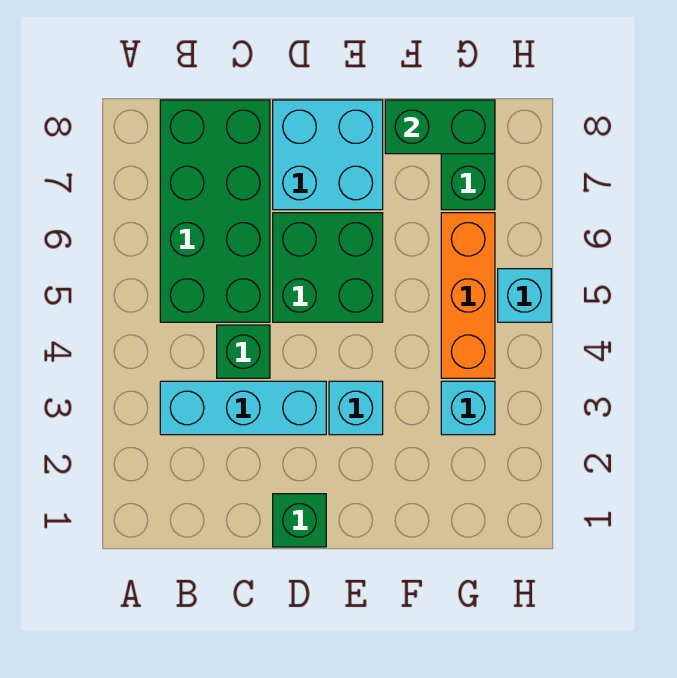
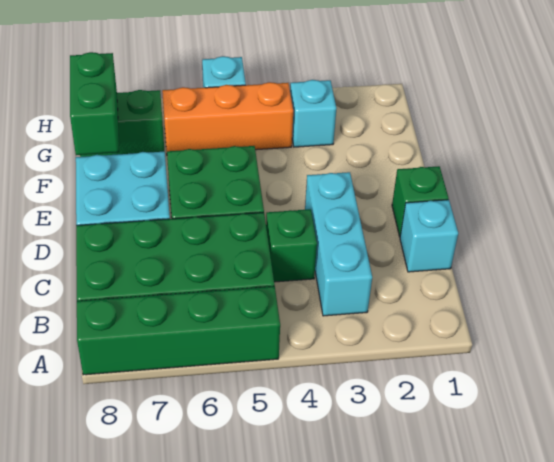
none -> green 1x4 brick [77,286,280,375]
cyan 1x1 brick [329,381,383,435] -> cyan 1x1 brick moved to [400,200,458,272]

